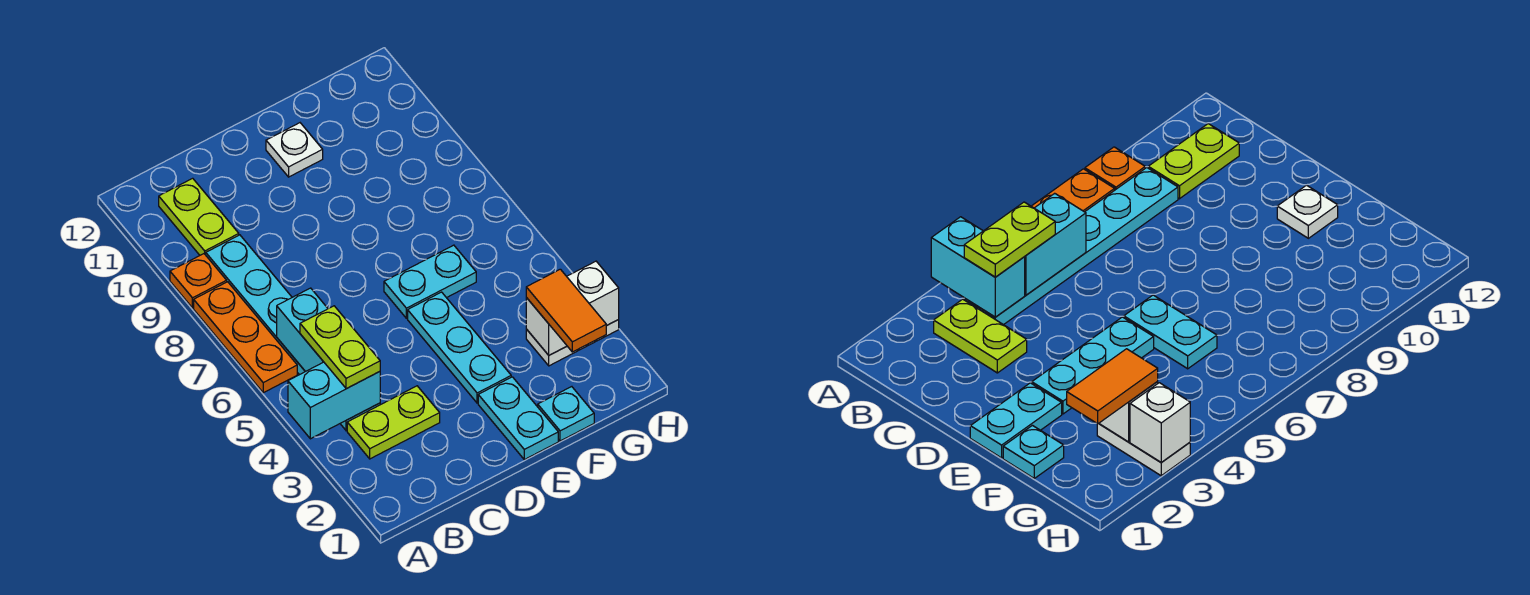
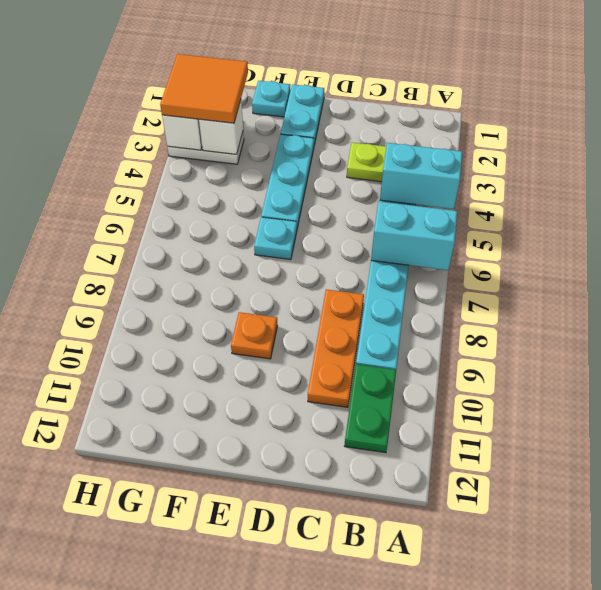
orange 1x3 plate [194,282,297,393] -> orange 1x3 plate moved to [308,289,364,407]
orange 1x1 plate [170,254,227,308] -> orange 1x1 plate moved to [231,312,278,359]
lime 1x2 plate [300,306,380,389] -> none
cyan 1x2 brick [277,288,328,372] -> cyan 1x2 brick turned to [371,202,457,270]
lime 1x2 plate [159,178,239,255] -> green 1x2 plate [344,364,396,453]
cyan 1x2 plate [384,245,476,318] -> cyan 1x1 plate [254,217,297,260]
white 1x1 plate [266,123,323,177] -> none
orange 1x2 tile [526,269,606,352] -> orange 2x2 tile [160,54,248,123]

